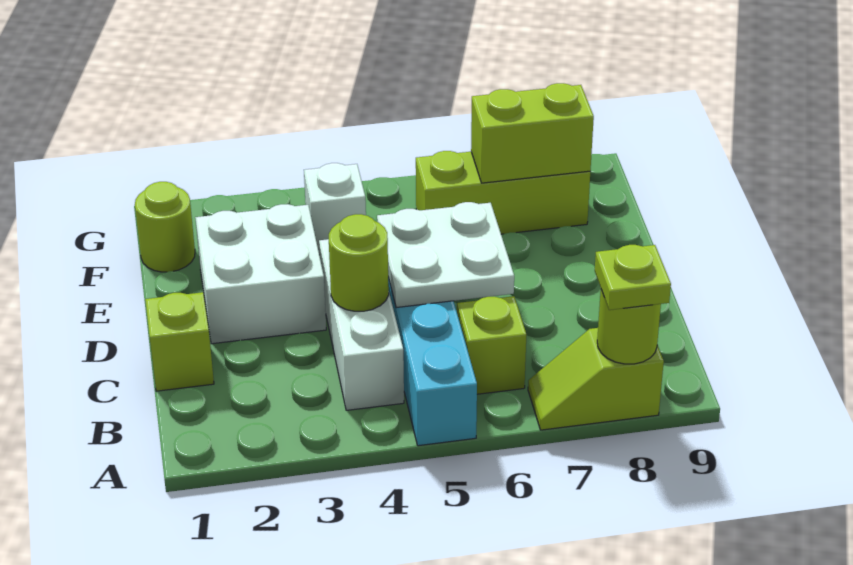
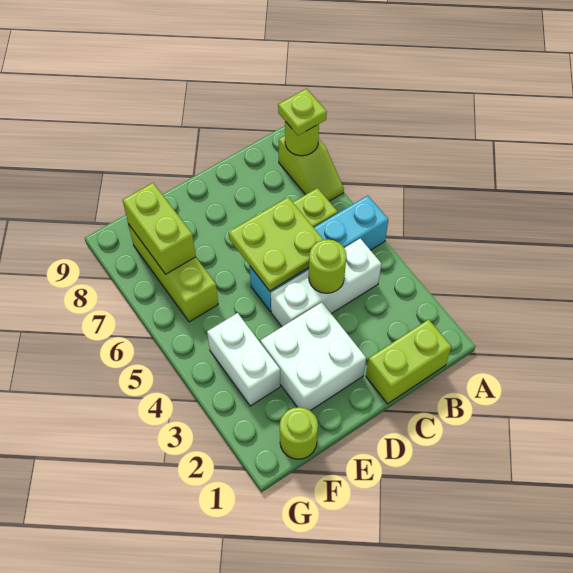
lime 1x1 brick [145,292,214,391] -> lime 1x2 brick [366,319,451,404]
white 2x2 plate [377,202,514,308] -> lime 2x2 plate [229,197,323,291]
white 1x1 brick [304,163,366,255] -> white 1x2 brick [207,313,280,406]

